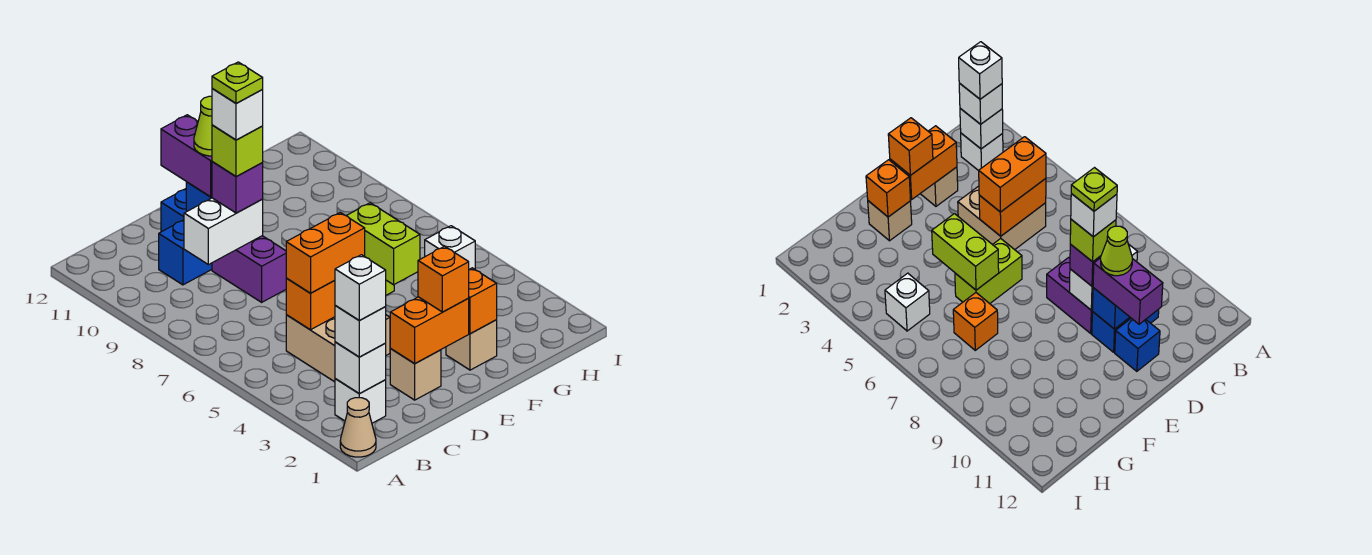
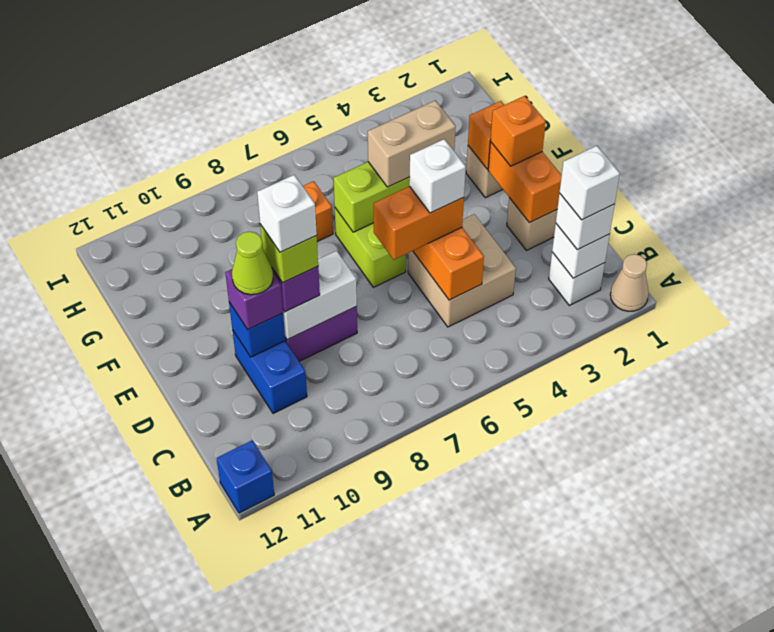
orange 1x2 brick [286,213,365,293] -> orange 1x2 brick turned to [374,186,464,260]
white 1x2 brick [184,198,263,265] -> white 1x2 brick turned to [283,251,357,340]
lime 1x1 plate [212,62,263,104] -> none
purple 1x2 brick [161,115,212,197] -> purple 1x1 brick [225,269,283,330]
blue 1x1 brick [161,189,186,232] -> blue 1x1 brick moved to [217,440,274,513]
none -> tan 1x2 brick [368,100,456,187]
white 1x1 brick [425,226,475,269] -> white 1x1 brick moved to [409,139,466,213]

